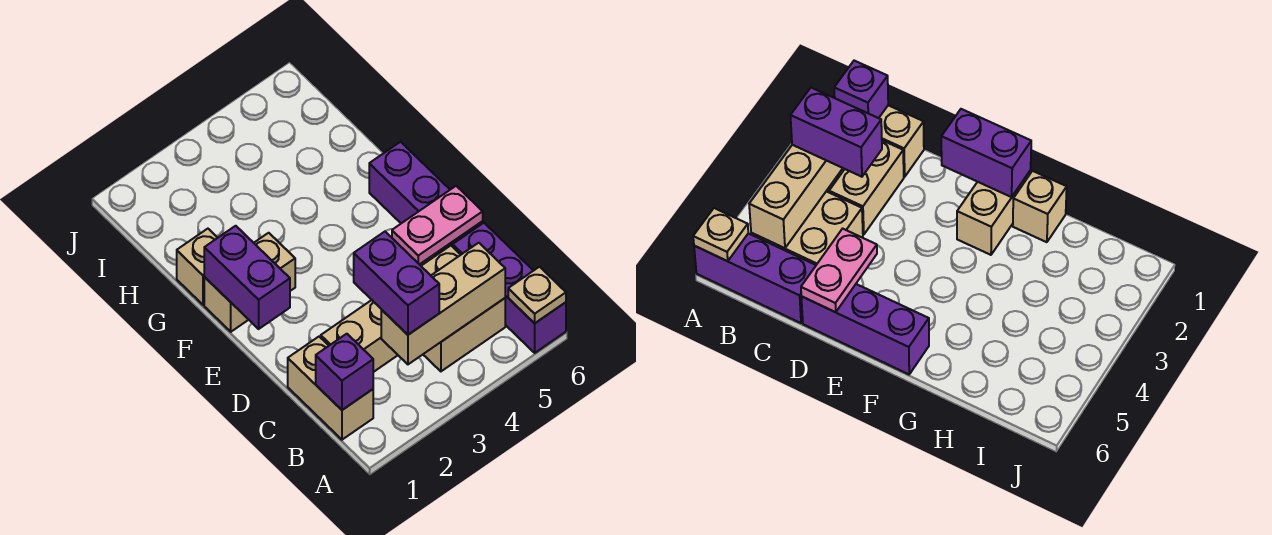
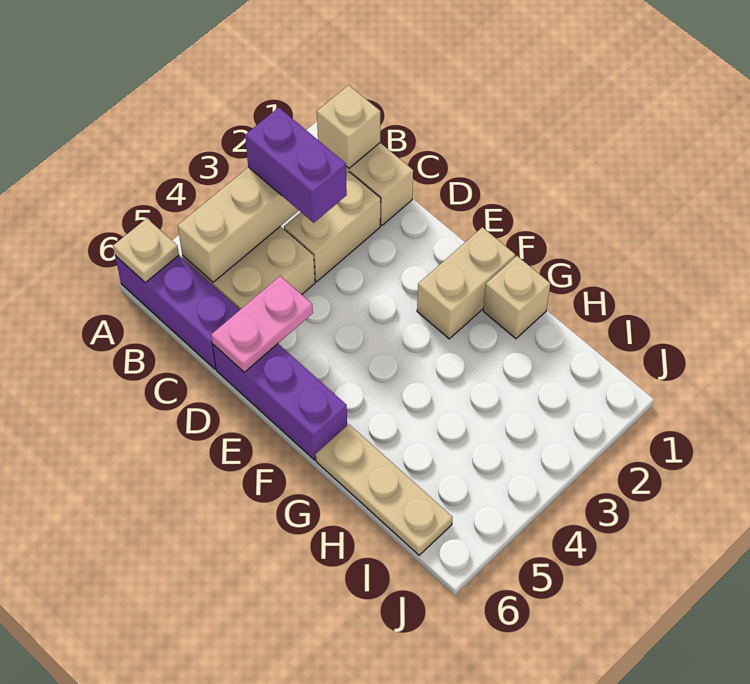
purple 1x1 brick [316,334,373,410] -> tan 1x1 brick [317,85,380,168]
purple 1x2 brick [204,226,290,329] -> none
none -> tan 1x3 plate [316,424,453,555]

